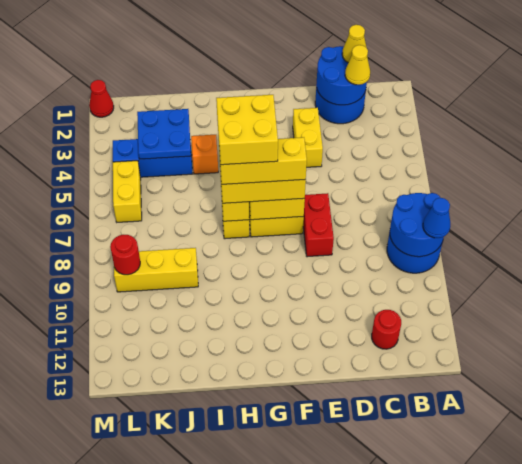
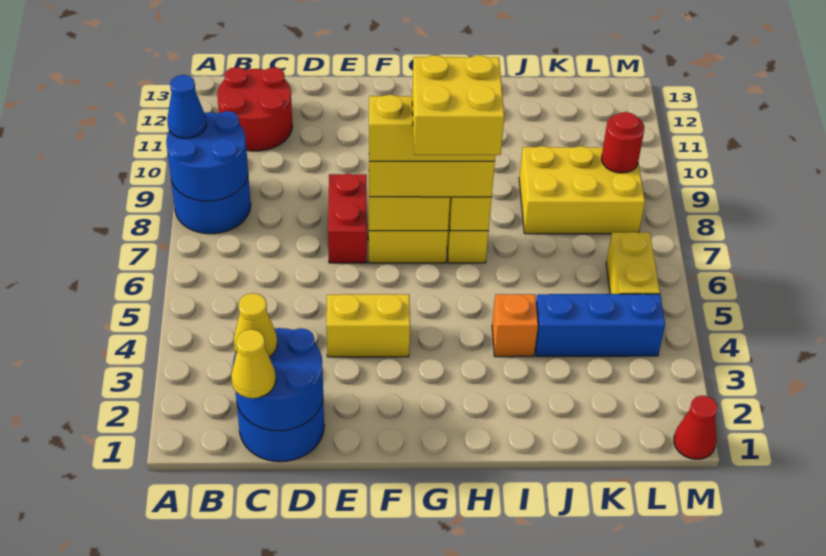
red 1x1 round brick [372,310,401,349] -> red 2x2 round brick [217,67,292,151]
yellow 1x2 brick [293,108,323,167] -> yellow 1x2 brick turned to [327,294,410,357]
blue 2x2 plate [137,109,191,159] -> none
yellow 1x3 brick [114,248,198,292] -> yellow 2x3 brick [519,146,645,234]

